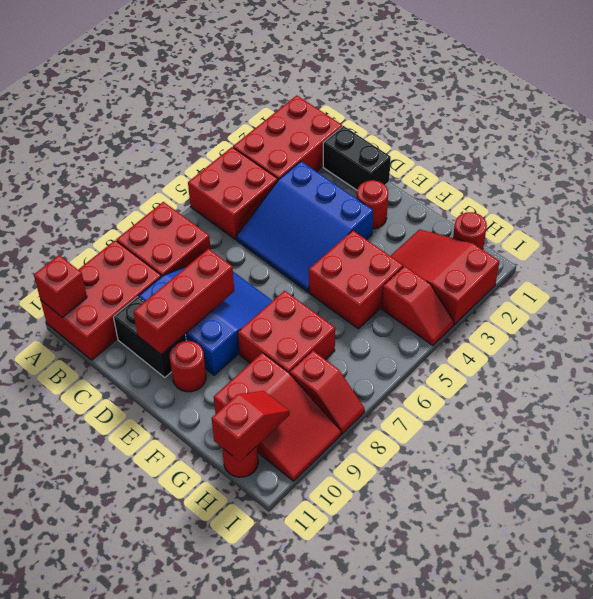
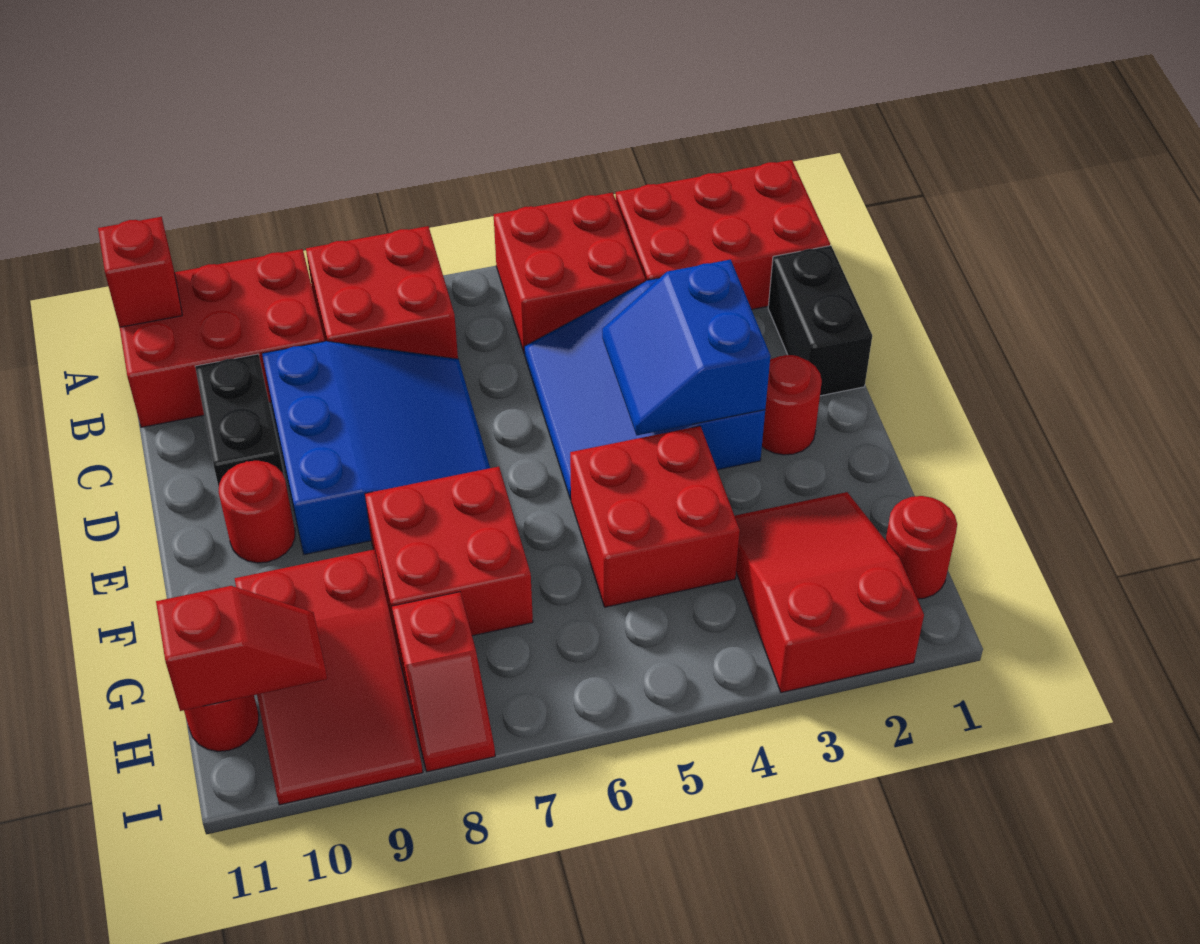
none -> blue 2x2 slope [602,260,771,435]
red 1x3 brick [133,249,234,354] -> none
red 1x2 slope [382,266,454,345] -> none

